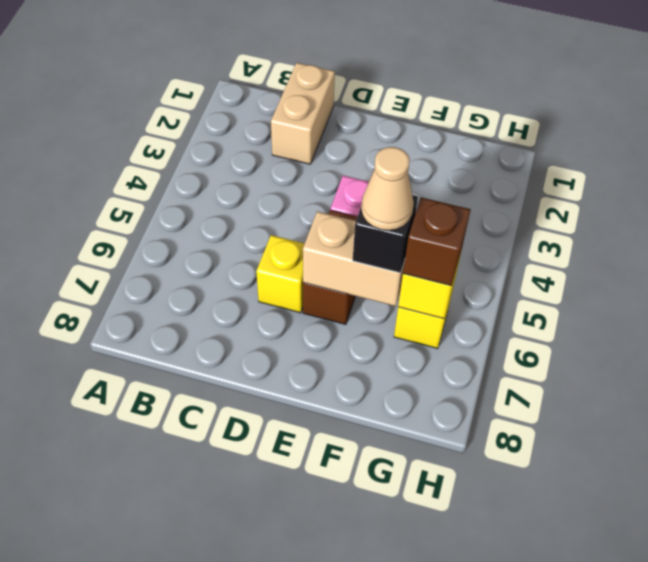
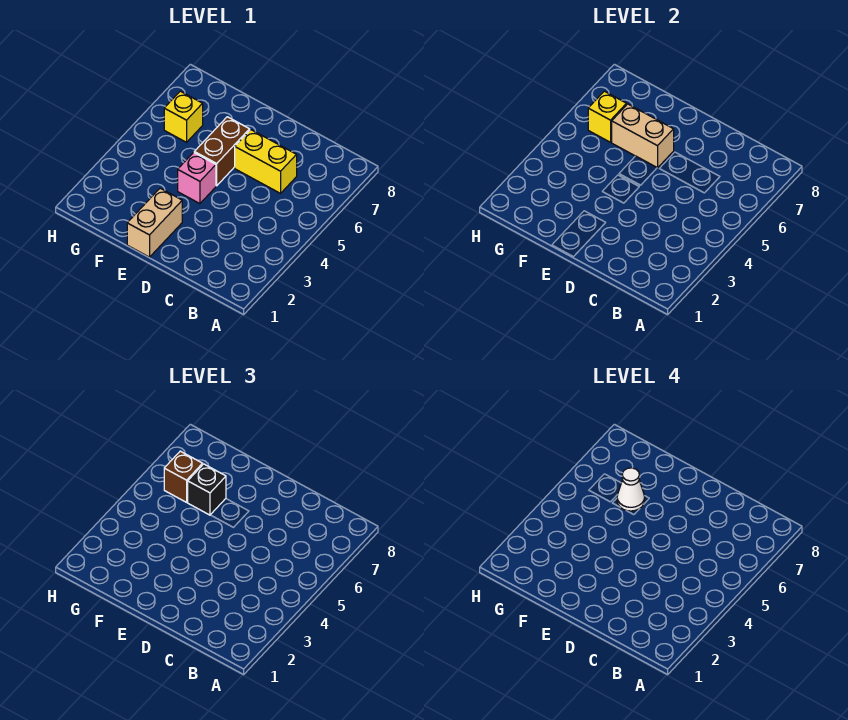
tan 1x2 brick [271,63,335,164] -> tan 1x2 brick moved to [127,188,182,257]
yellow 1x1 brick [256,235,305,313] -> yellow 1x2 brick [235,130,297,193]
tan 1x1 cone [361,147,414,231] -> white 1x1 cone [617,468,645,511]

